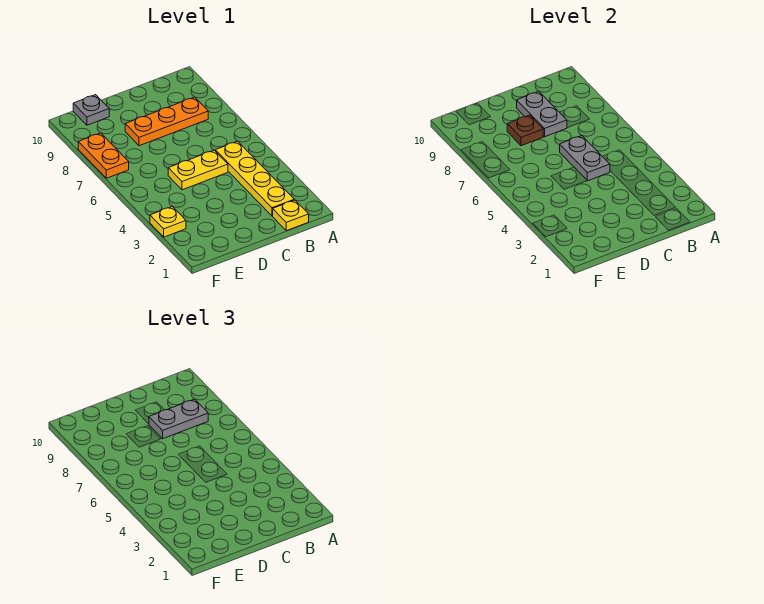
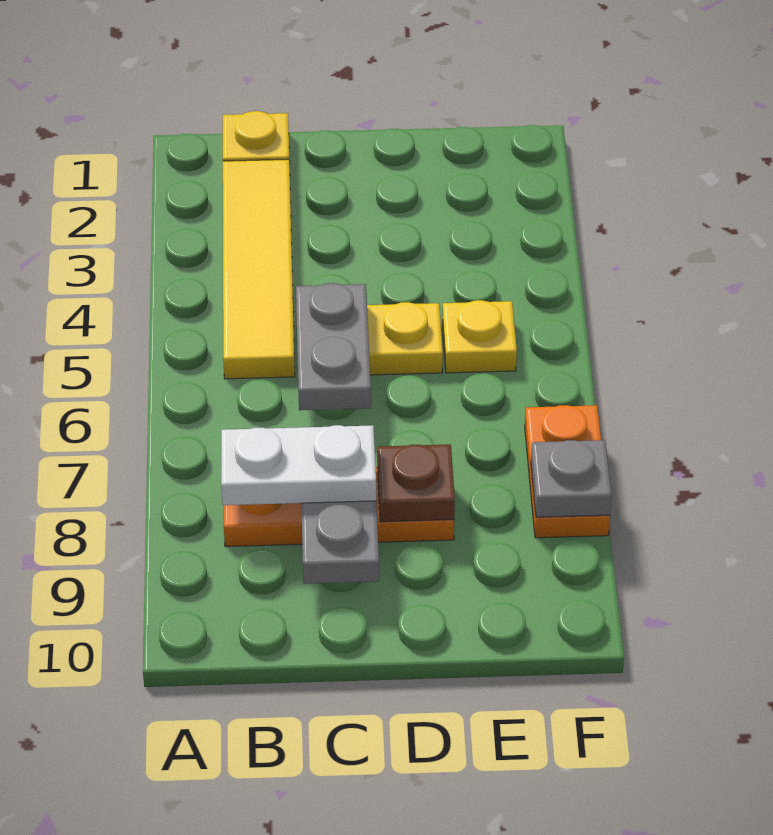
yellow 1x4 plate [215,141,294,216] -> yellow 1x4 tile [223,159,295,379]
grey 1x2 plate [149,399,208,439] -> white 1x2 plate [221,425,376,505]
grey 1x1 plate [73,95,109,125] -> grey 1x1 plate moved to [531,440,612,517]
yellow 1x1 plate [150,207,186,237] -> yellow 1x1 plate moved to [442,300,517,373]

